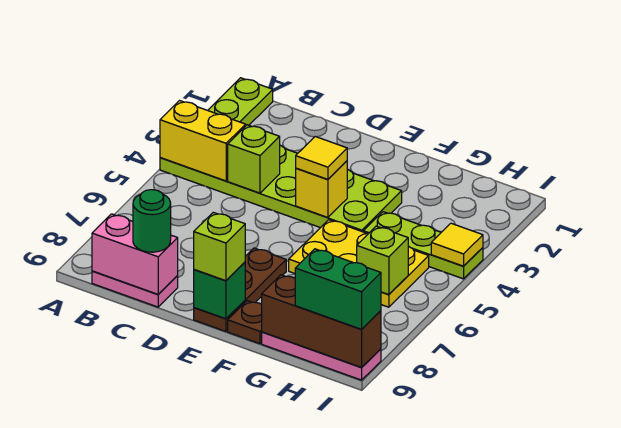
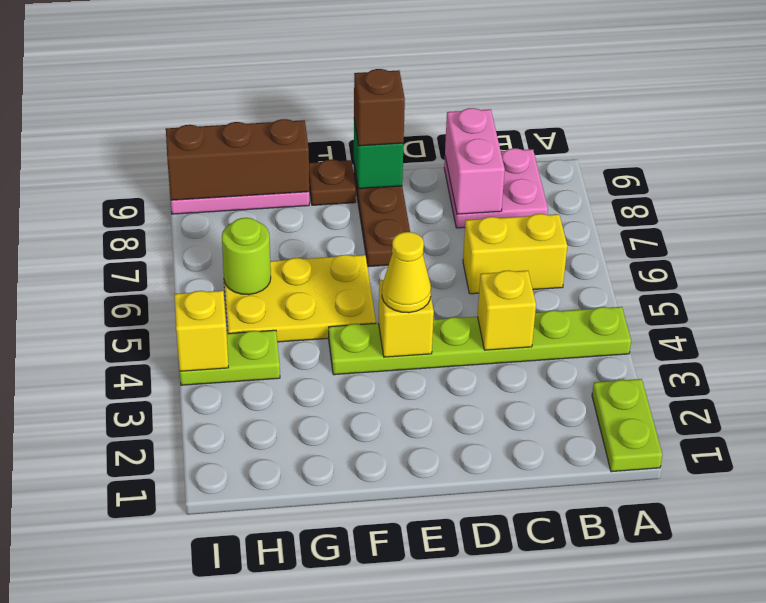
lime 2x6 plate [160,145,402,232] -> lime 1x6 plate [329,307,631,375]
yellow 1x2 brick [160,101,246,181] -> yellow 1x2 brick moved to [463,214,567,294]
pink 1x2 plate [92,271,178,307] -> pink 2x2 plate [444,148,548,228]
pink 1x2 brick [92,214,178,294] -> pink 1x2 brick turned to [445,108,505,214]
lime 1x1 brick [228,125,280,193] -> yellow 1x1 brick [478,270,536,350]
green 1x1 round brick [133,190,171,252] -> none
yellow 1x1 tile [296,137,347,180] -> yellow 1x1 cone [382,232,431,313]
lime 1x1 brick [194,212,245,281] -> brown 1x1 brick [354,69,405,146]
lime 1x3 plate [363,212,483,279] -> lime 1x2 plate [180,330,280,385]
lime 1x1 brick [357,226,408,295] -> lime 1x1 round brick [222,218,271,295]
green 1x2 brick [295,249,381,329] -> none
yellow 1x1 tile [431,223,483,266] -> yellow 1x1 brick [174,291,229,371]

